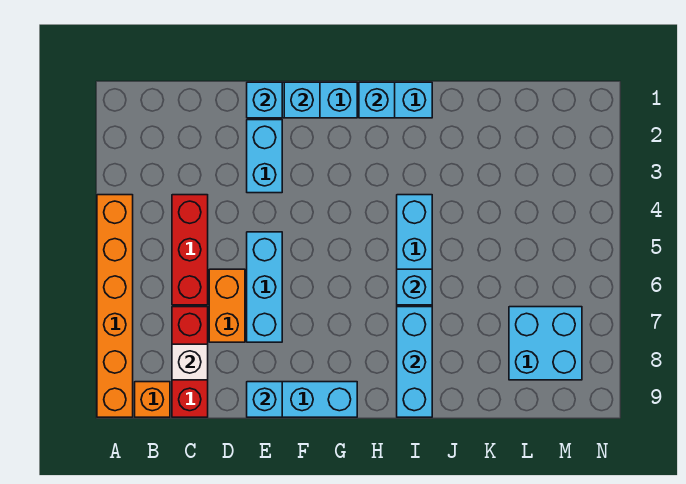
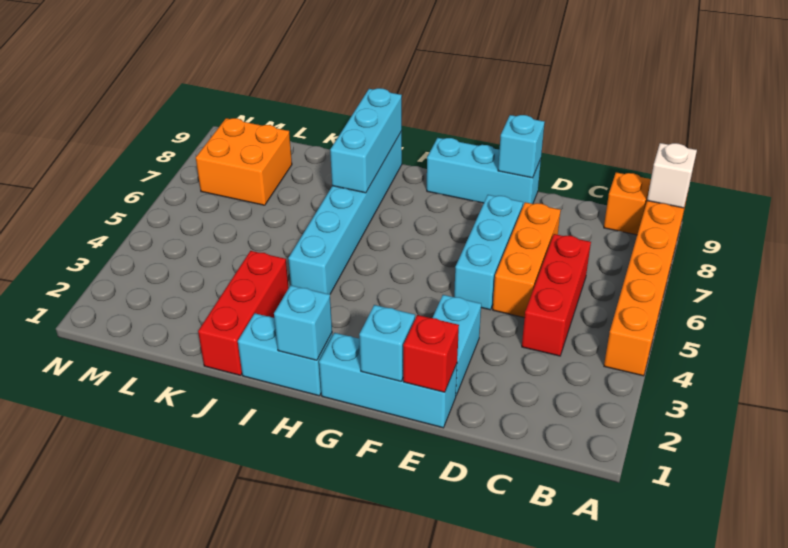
red 1x3 brick [172,307,208,417] -> red 1x3 brick moved to [198,251,289,375]
white 1x1 brick [172,344,208,380] -> white 1x1 brick moved to [647,143,697,208]
orange 1x2 brick [209,269,245,342] -> orange 1x3 brick [493,202,561,318]
cyan 1x1 brick [247,82,282,118] -> red 1x1 brick [403,315,459,392]
cyan 1x1 brick [397,269,432,305] -> none
cyan 2x2 brick [509,307,582,380] -> orange 2x2 brick [196,118,292,205]

